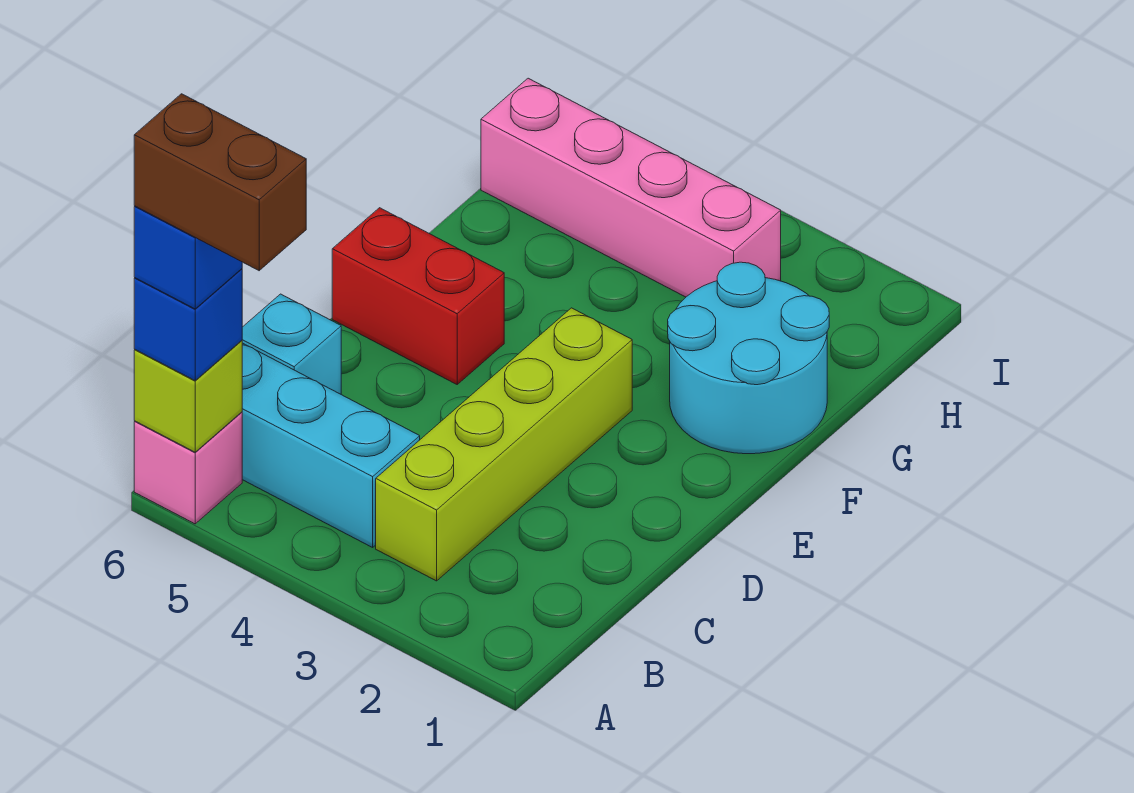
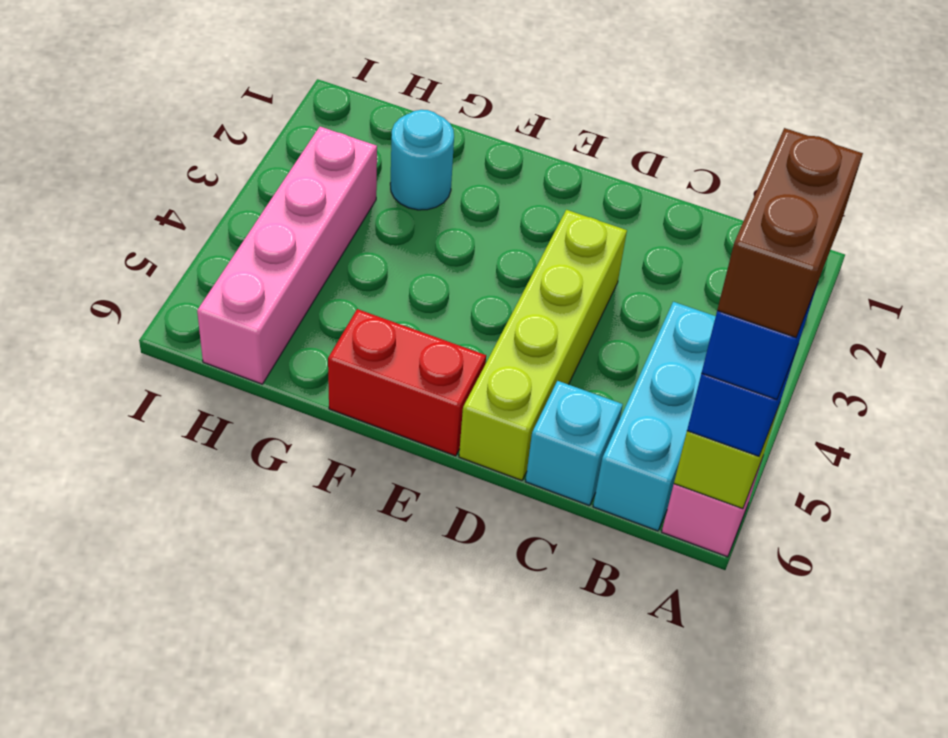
lime 1x4 brick [376,308,632,581] -> lime 1x4 brick turned to [459,210,627,480]
red 1x2 brick [332,208,504,384] -> red 1x2 brick turned to [328,309,486,456]
cyan 2x2 round brick [668,262,829,454] -> cyan 1x1 round brick [390,110,454,210]

